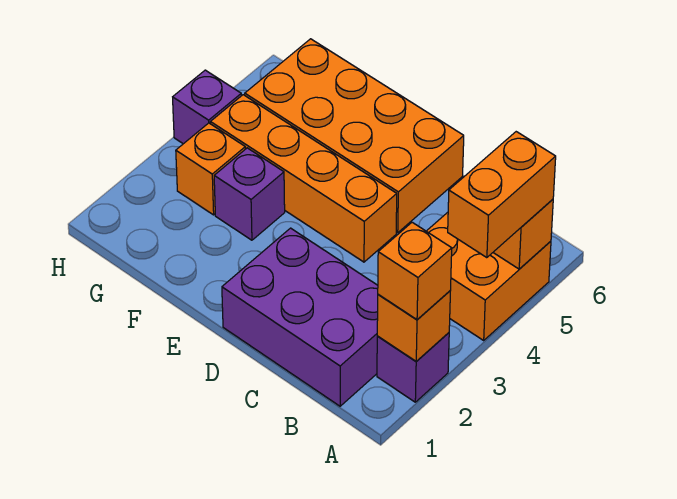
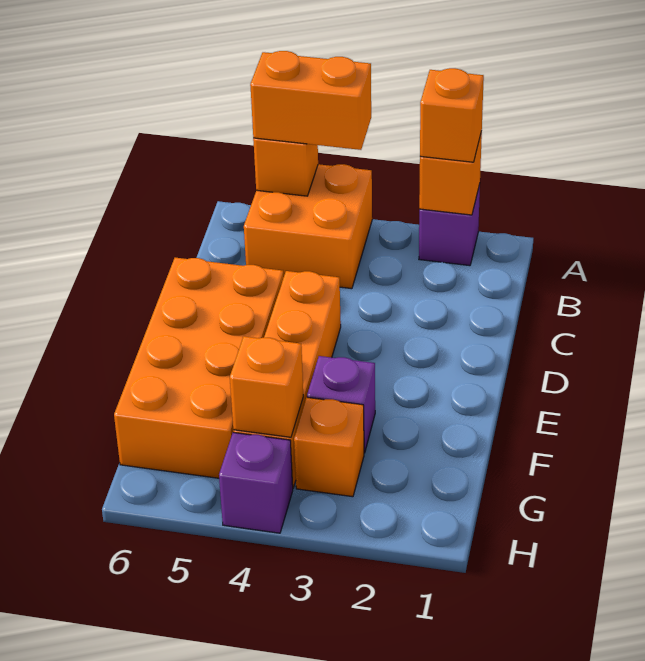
purple 2x3 brick [222,228,378,406] -> none
none -> orange 1x1 brick [230,336,303,437]

